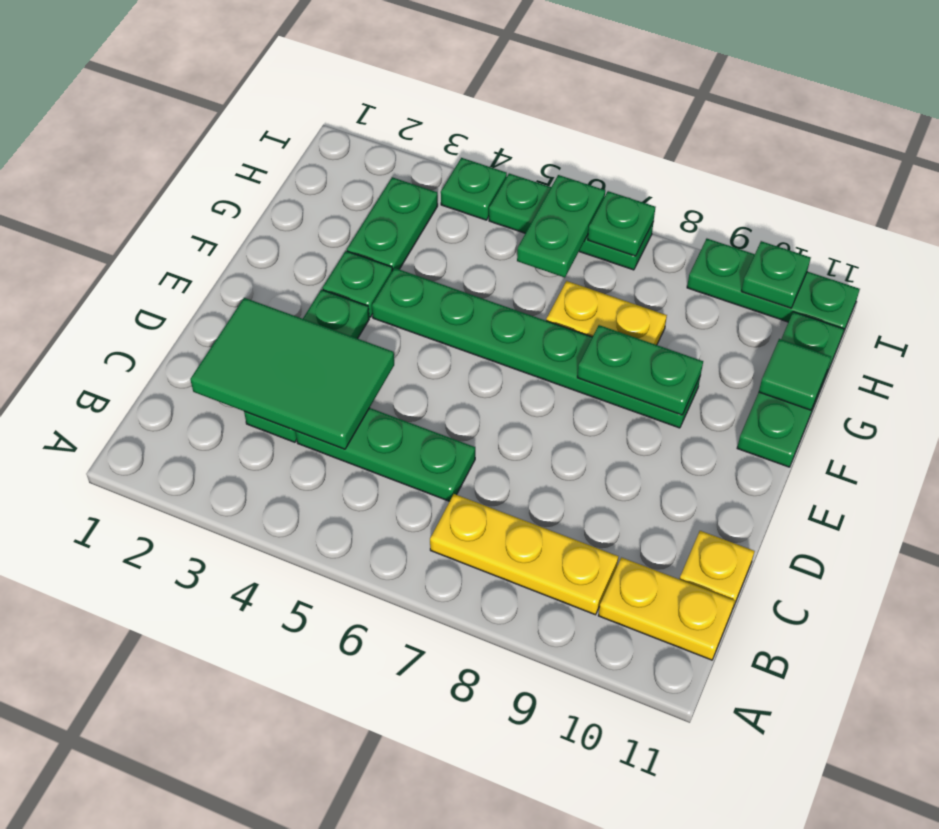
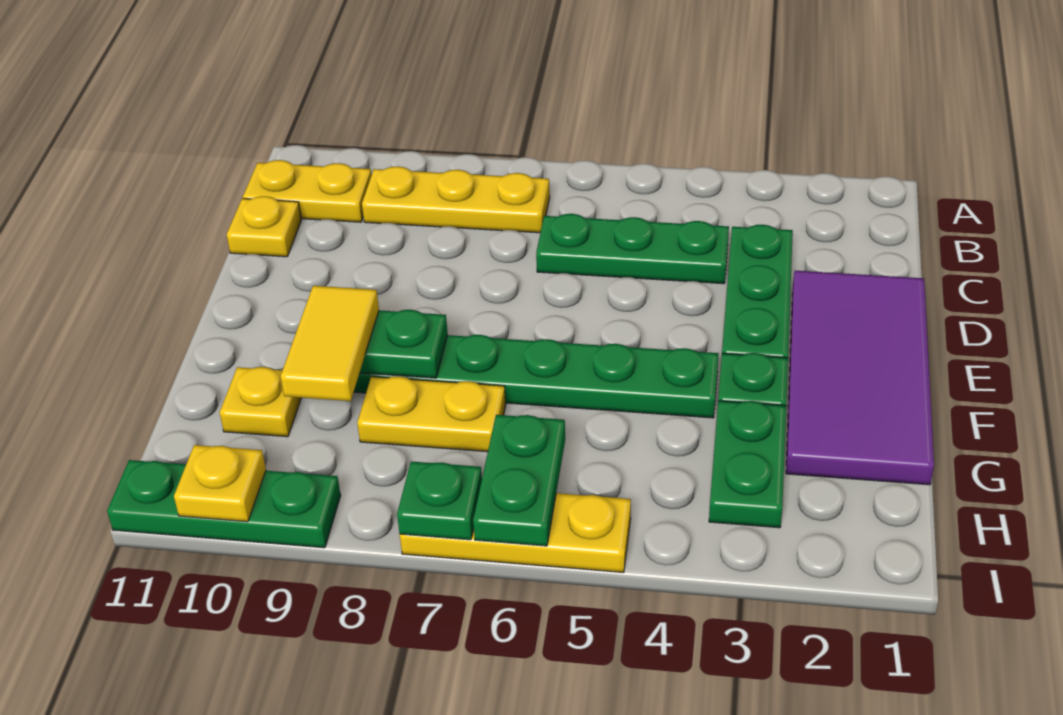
green 2x3 tile [190,298,394,449] -> none
none -> purple 2x4 tile [786,271,934,485]
none -> yellow 1x2 tile [281,286,379,401]
green 1x3 plate [737,312,844,467] -> none
none -> yellow 1x1 plate [220,367,301,437]
green 1x1 tile [759,339,831,410] -> none
green 1x1 plate [441,158,507,220] -> none
green 1x3 plate [489,173,653,270] -> yellow 1x3 plate [400,493,631,573]
green 1x1 plate [741,241,811,308] -> yellow 1x1 plate [174,445,266,522]

